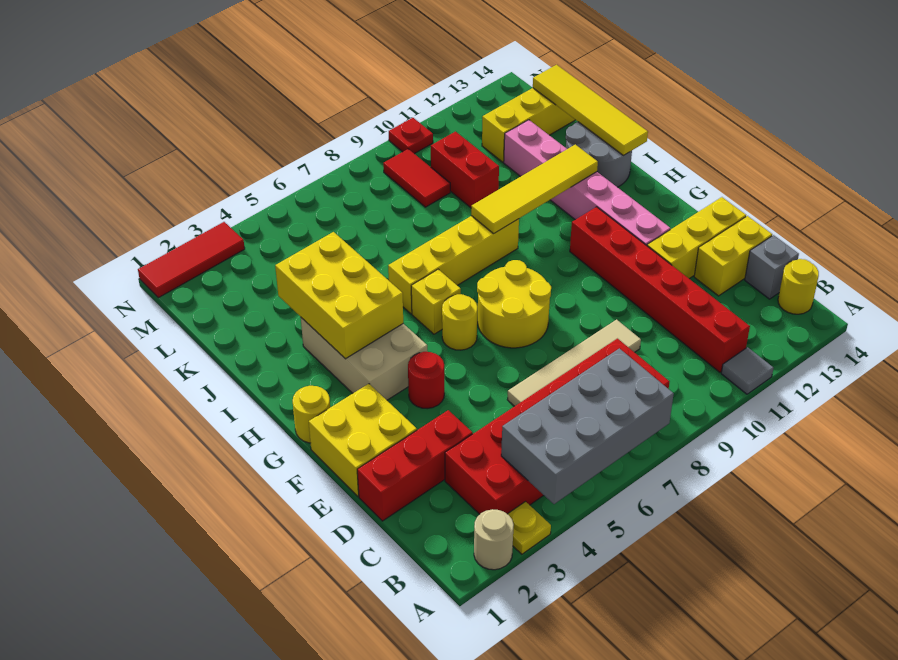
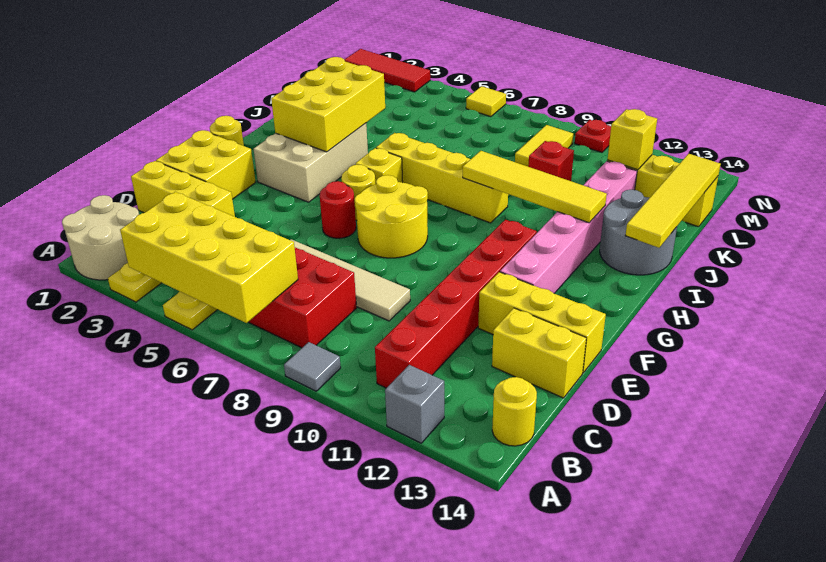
tan 1x1 round brick [474,509,514,570] -> tan 2x2 round brick [62,195,139,280]
grey 2x4 brick [501,348,674,504] -> yellow 2x4 brick [120,192,298,323]
none -> yellow 1x1 plate [163,291,218,330]
grey 1x1 tile [721,347,773,394] -> grey 1x1 tile moved to [284,342,341,391]
grey 1x1 brick [745,235,799,299] -> grey 1x1 brick moved to [385,365,444,443]
red 1x3 brick [357,410,473,521] -> yellow 1x3 brick [131,161,235,217]
red 1x1 round brick [408,352,444,409] -> red 1x1 round brick moved to [320,181,356,238]
red 1x2 brick [431,132,499,208] -> red 1x1 brick [528,141,574,181]
red 1x2 tile [383,149,450,207] -> yellow 1x2 tile [515,125,573,166]
none -> yellow 1x1 brick [608,109,657,170]
none -> yellow 1x1 tile [466,86,506,117]

